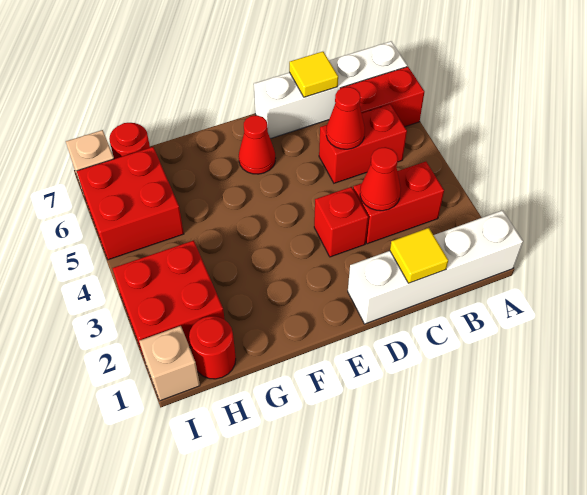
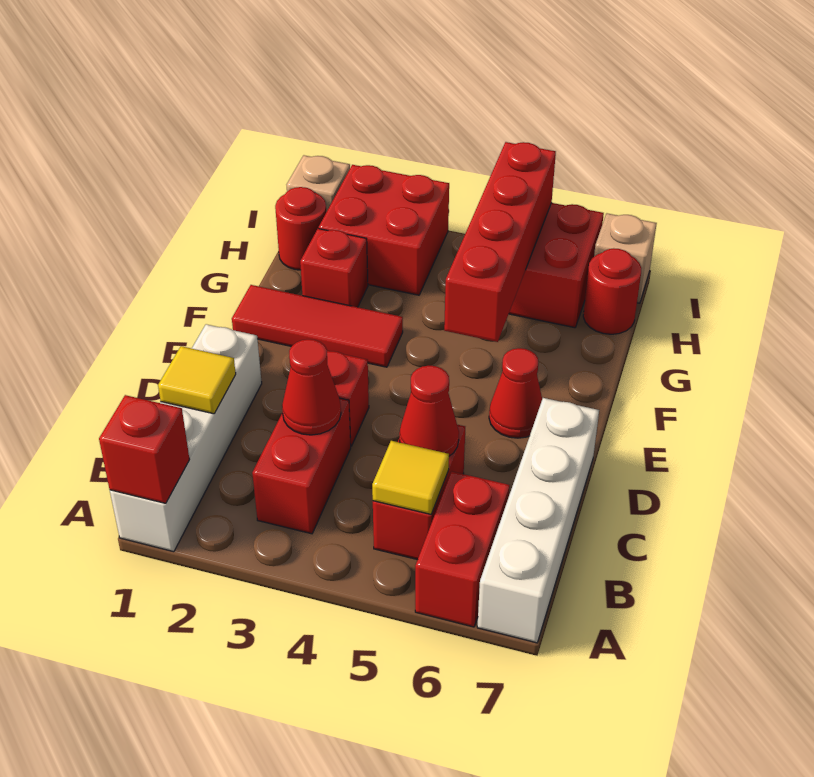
none -> red 1x1 brick [99,395,190,503]
yellow 1x1 tile [289,52,338,97] -> yellow 1x1 tile moved to [372,441,449,514]
none -> red 1x3 tile [232,285,403,367]
none -> red 1x4 brick [444,142,556,342]
none -> red 1x1 brick [300,229,368,307]

